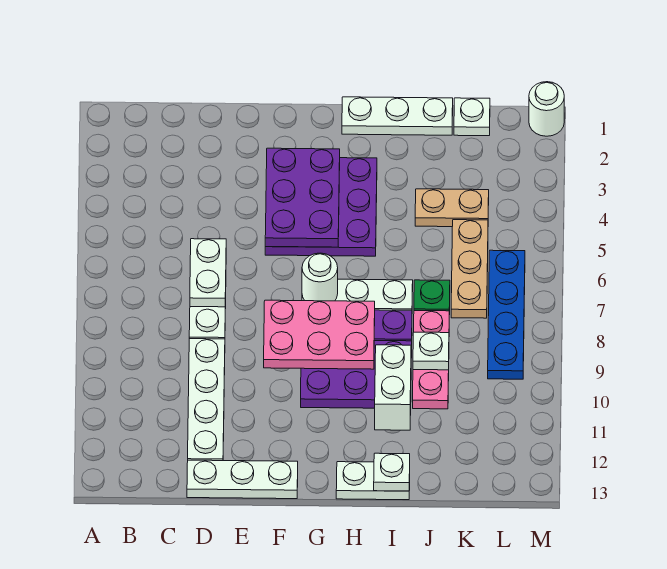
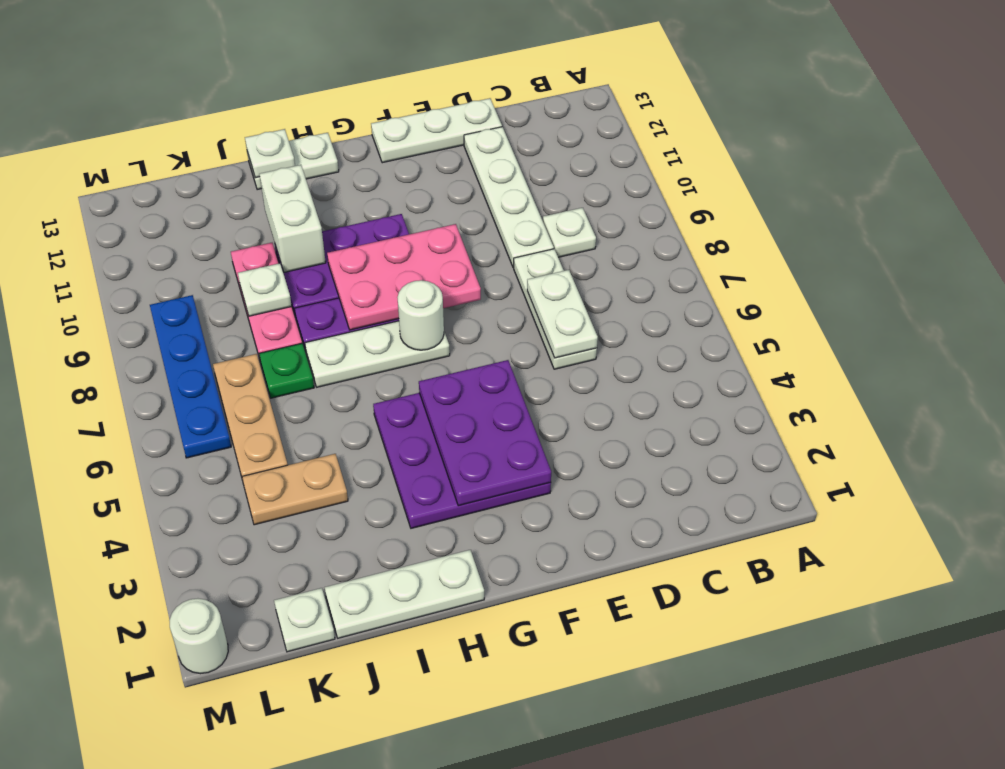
none -> white 1x1 plate [543,208,596,257]

